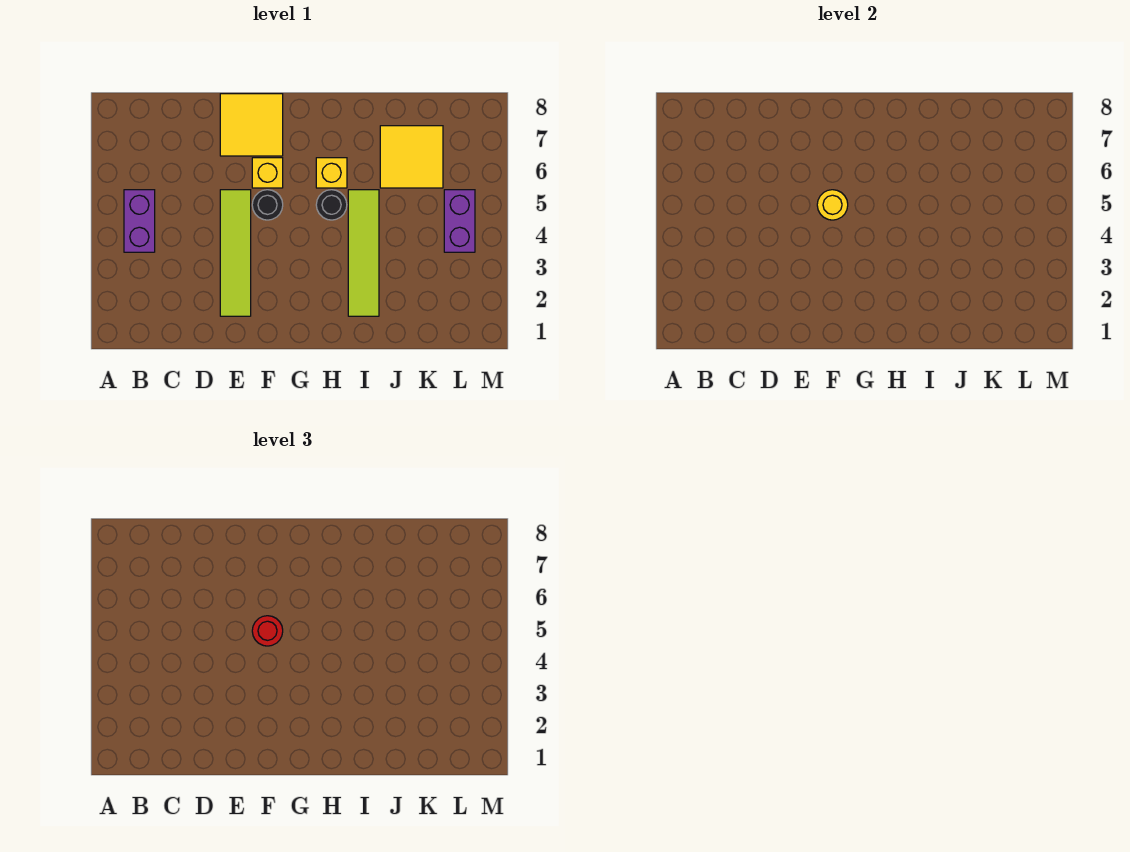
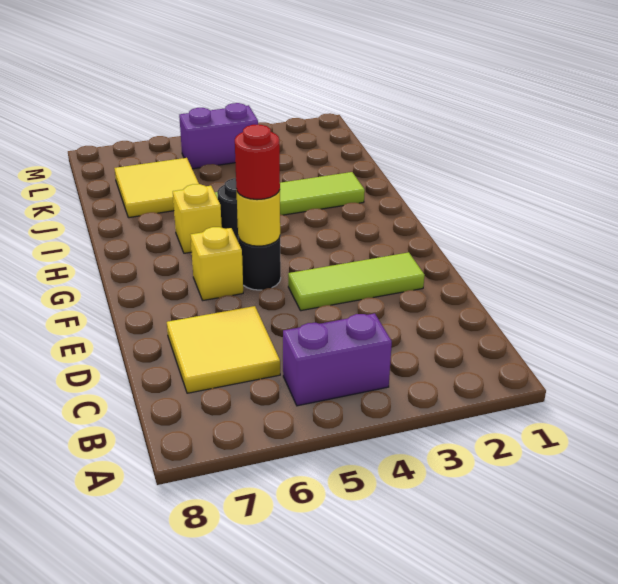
lime 1x4 tile [220,190,251,316] -> lime 1x3 tile [288,252,425,311]
yellow 2x2 tile [220,94,283,156] -> yellow 2x2 tile moved to [167,306,280,393]

